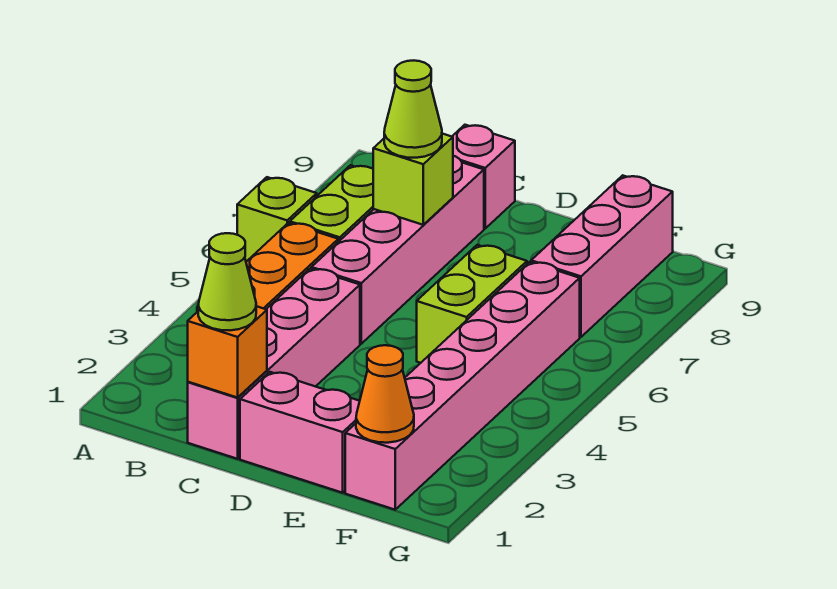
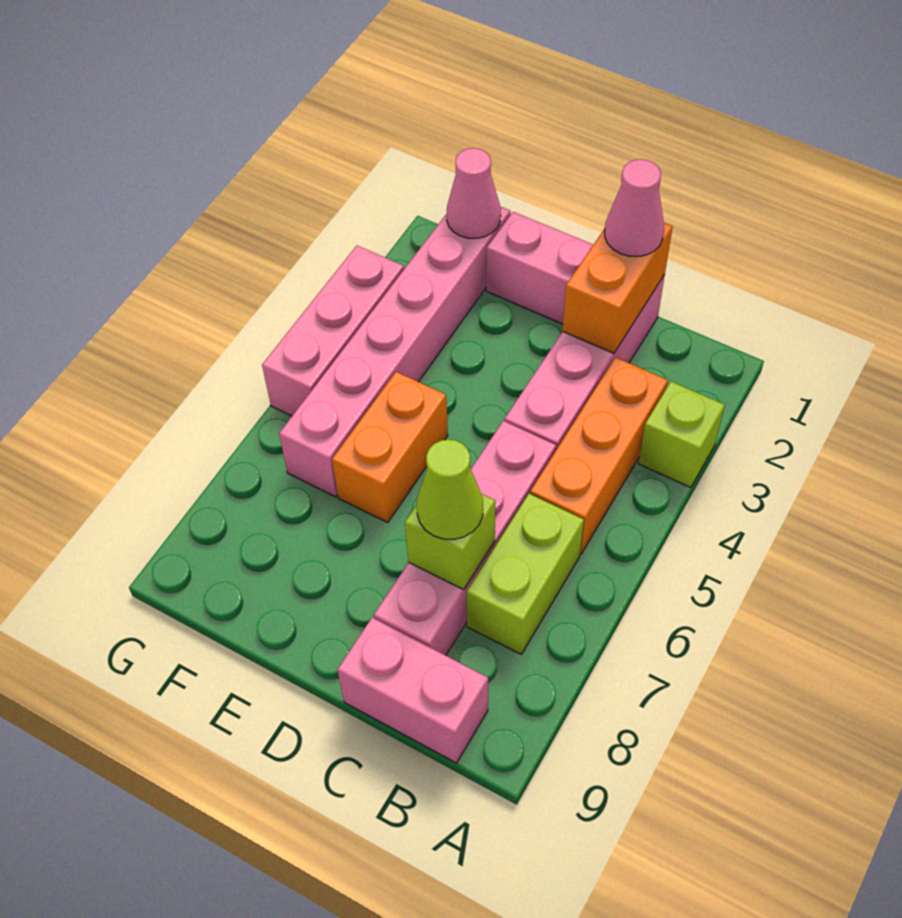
lime 1x1 brick [237,177,317,262] -> lime 1x1 brick moved to [639,382,725,488]
orange 1x1 brick [188,306,267,398] -> orange 1x2 brick [563,223,673,353]
lime 1x1 cone [198,233,256,330] -> pink 1x1 cone [605,159,664,256]
pink 1x1 brick [452,125,515,228] -> pink 1x2 brick [337,618,488,763]
lime 1x2 brick [417,245,527,363] -> orange 1x2 brick [332,372,448,522]
orange 1x1 cone [356,345,414,443] -> pink 1x1 cone [447,148,501,238]
pink 1x3 brick [531,175,673,337] -> pink 1x3 brick moved to [262,246,404,416]

